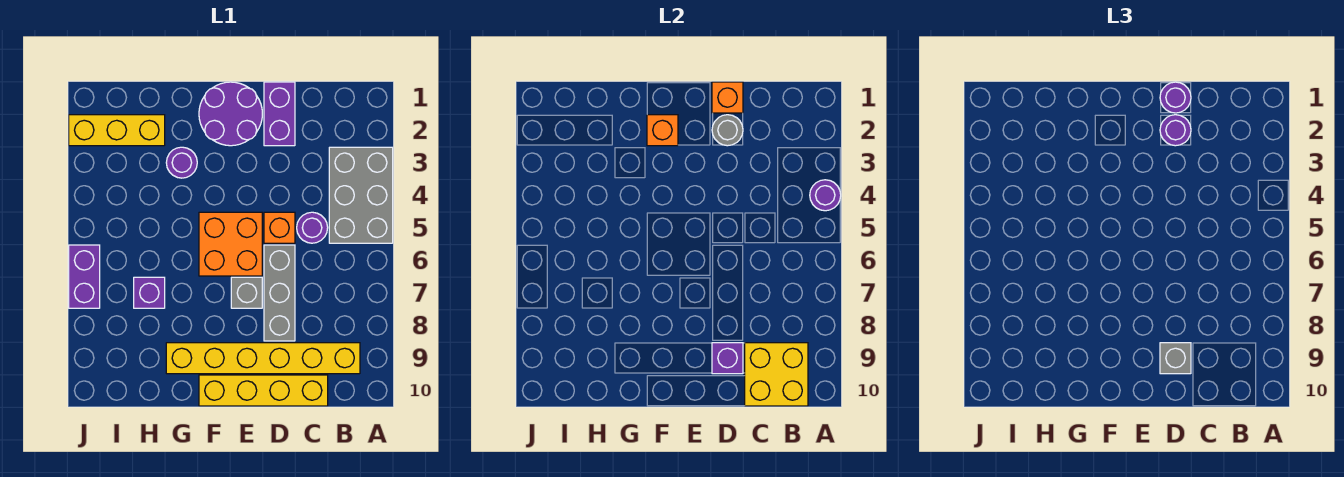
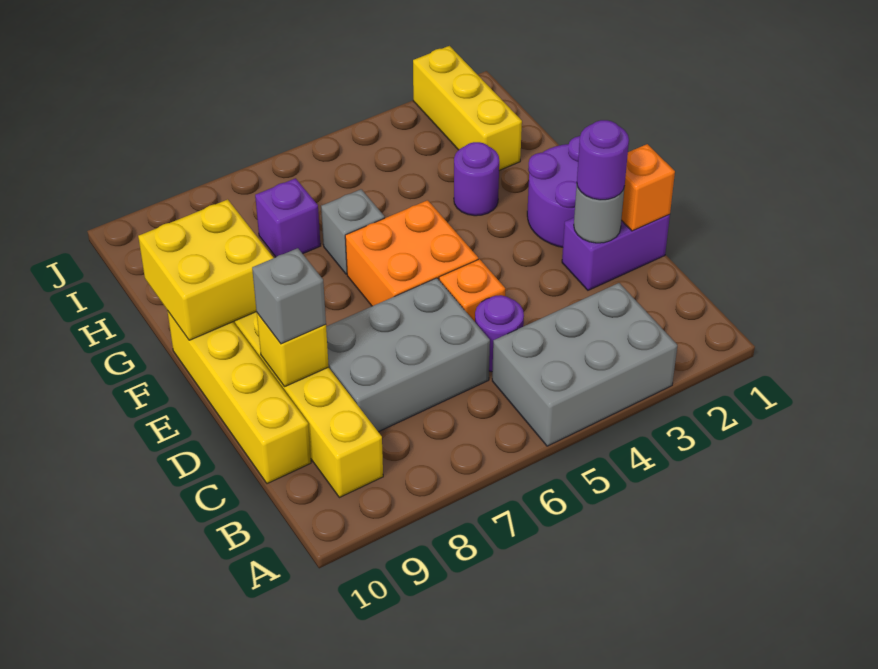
purple 1x1 round brick [810,180,841,211] -> none
yellow 2x2 brick [745,343,808,406] -> yellow 2x2 brick moved to [138,199,273,340]
purple 1x1 round brick [1160,82,1191,113] -> none
grey 1x3 brick [264,245,295,341] -> grey 2x3 brick [326,278,490,432]
purple 1x1 brick [712,343,743,374] -> yellow 1x1 brick [257,313,329,387]
grey 1x1 brick [231,277,262,308] -> grey 1x1 brick moved to [321,189,385,274]
orange 1x1 brick [647,115,678,146] -> none
purple 1x2 brick [69,245,100,308] -> none

